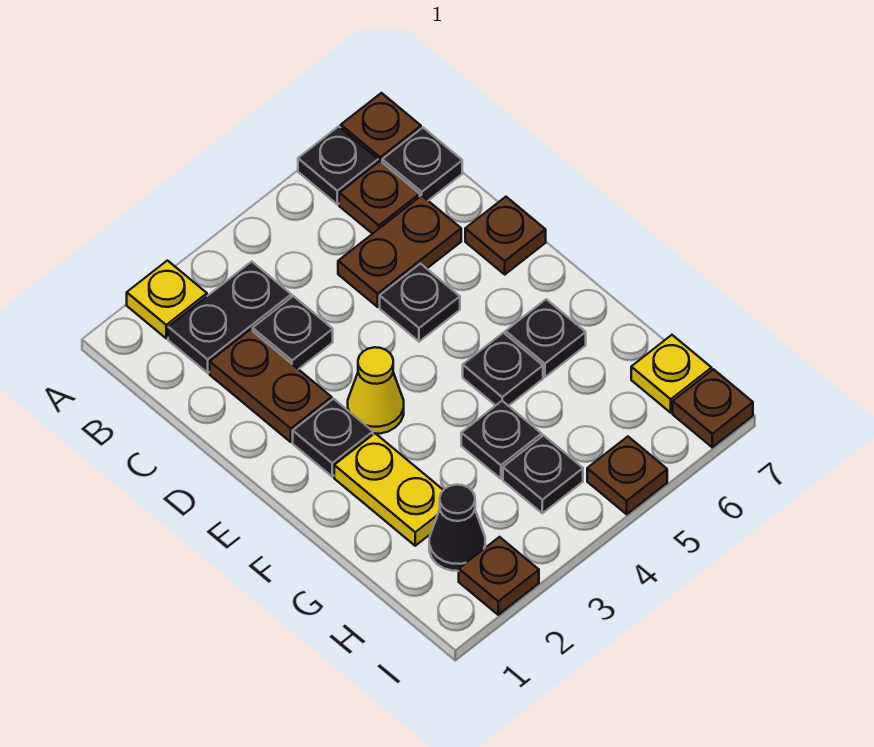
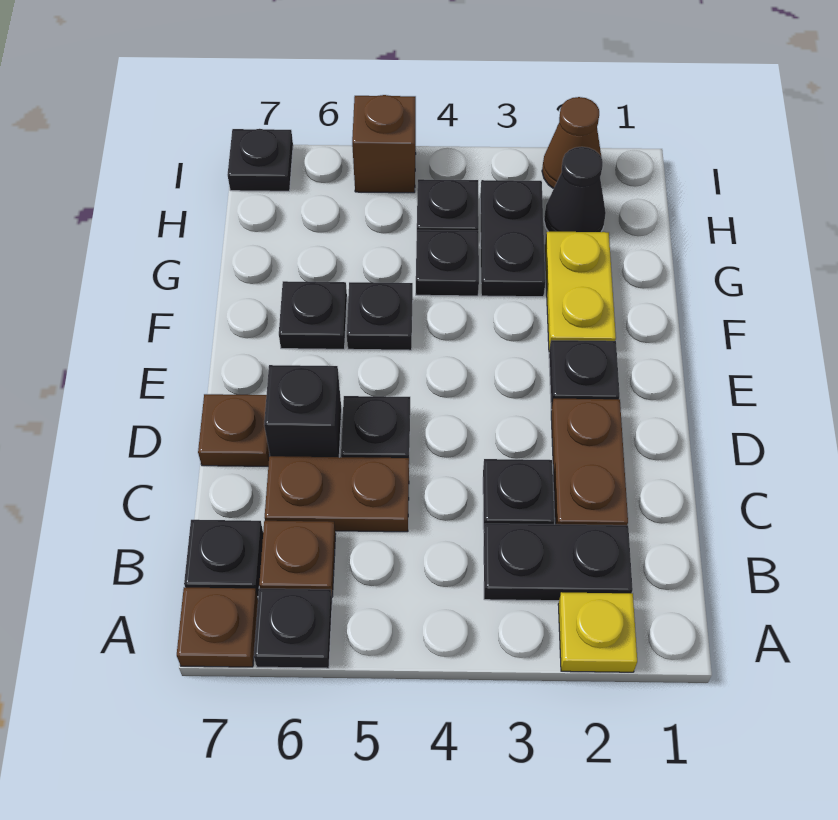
none -> black 1x1 brick [264,365,342,457]
yellow 1x1 cone [348,347,404,434] -> none
none -> black 1x2 plate [480,180,546,297]
yellow 1x1 plate [631,335,712,413] -> none
brown 1x1 plate [459,537,539,615] -> brown 1x1 cone [542,97,601,189]
brown 1x1 plate [587,437,667,514] -> brown 1x1 brick [352,95,416,193]
brown 1x1 plate [673,369,753,447] -> black 1x1 plate [227,129,293,191]

